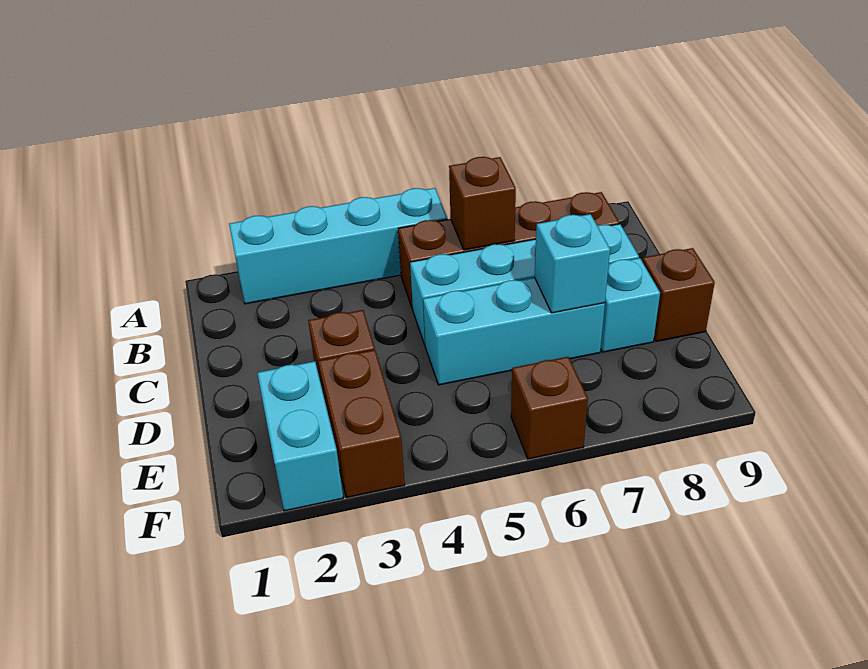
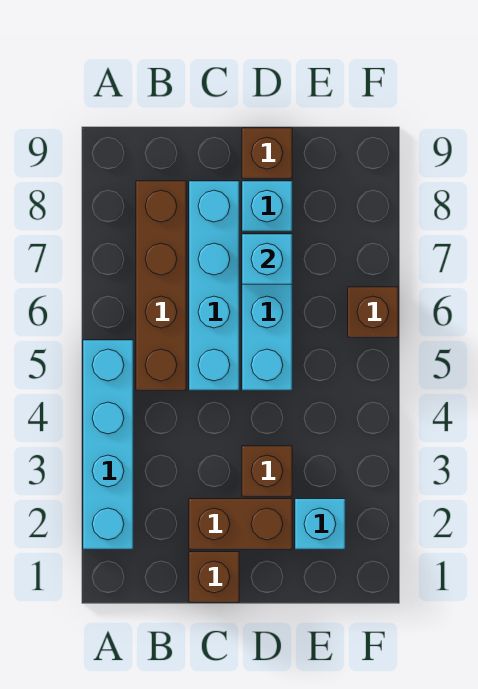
brown 1x1 brick [449,157,516,250] -> brown 1x1 brick moved to [189,552,239,602]
cyan 1x2 brick [257,361,343,511] -> cyan 1x1 brick [295,499,345,549]
brown 1x2 brick [318,350,405,498] -> brown 1x2 brick moved to [189,499,292,549]

